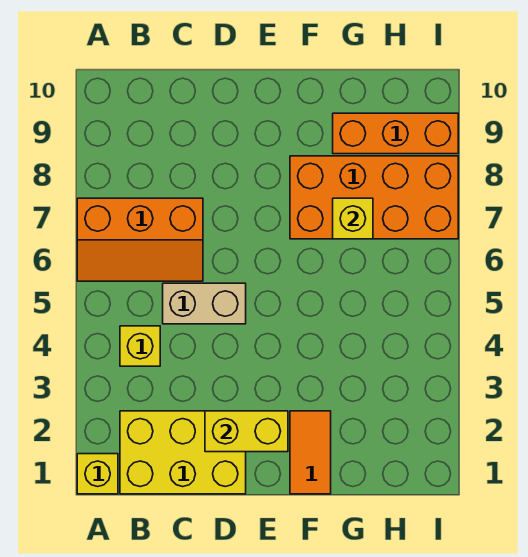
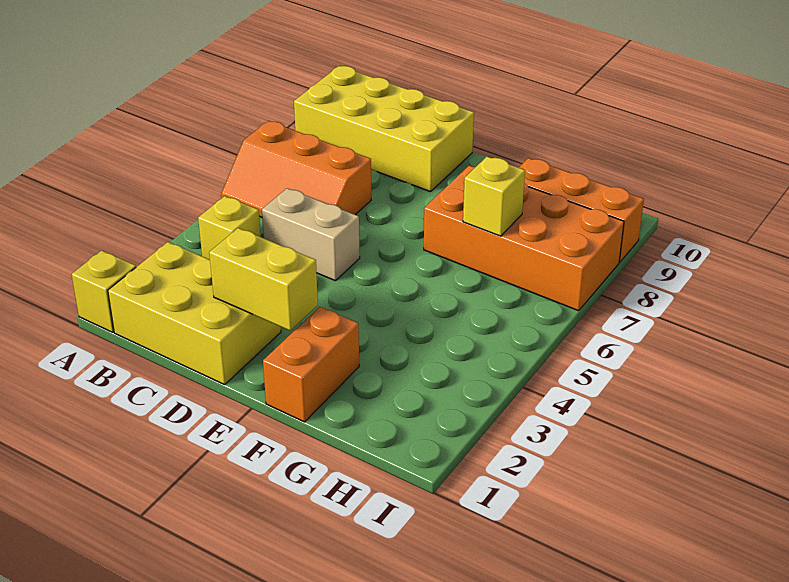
none -> yellow 2x4 brick [294,66,474,192]
orange 1x2 tile [290,411,331,494] -> orange 1x2 brick [263,307,359,422]

